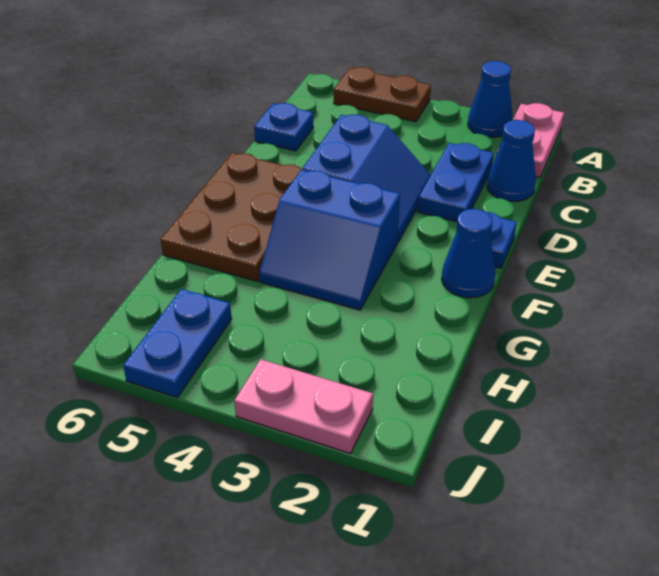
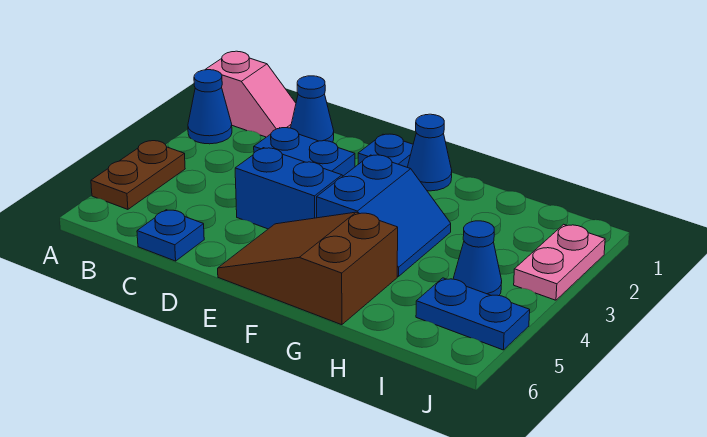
pink 1x2 plate [497,103,564,178] -> pink 1x2 slope [206,51,296,137]
brown 2x3 plate [161,153,302,281] -> brown 2x3 slope [218,212,398,325]
none -> blue 1x1 cone [453,221,502,296]

